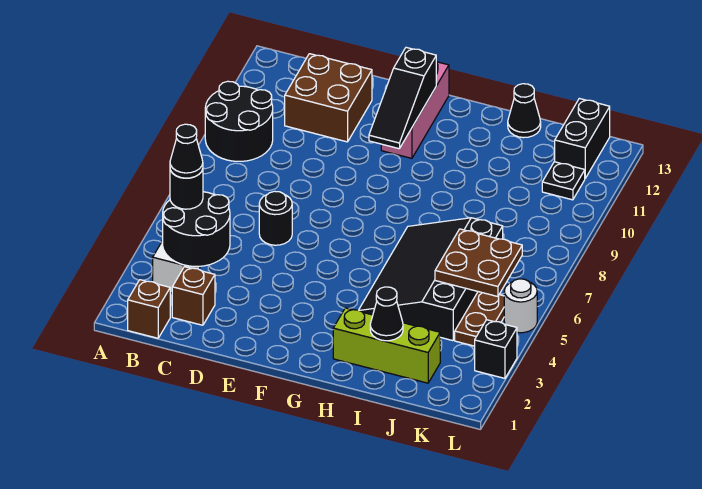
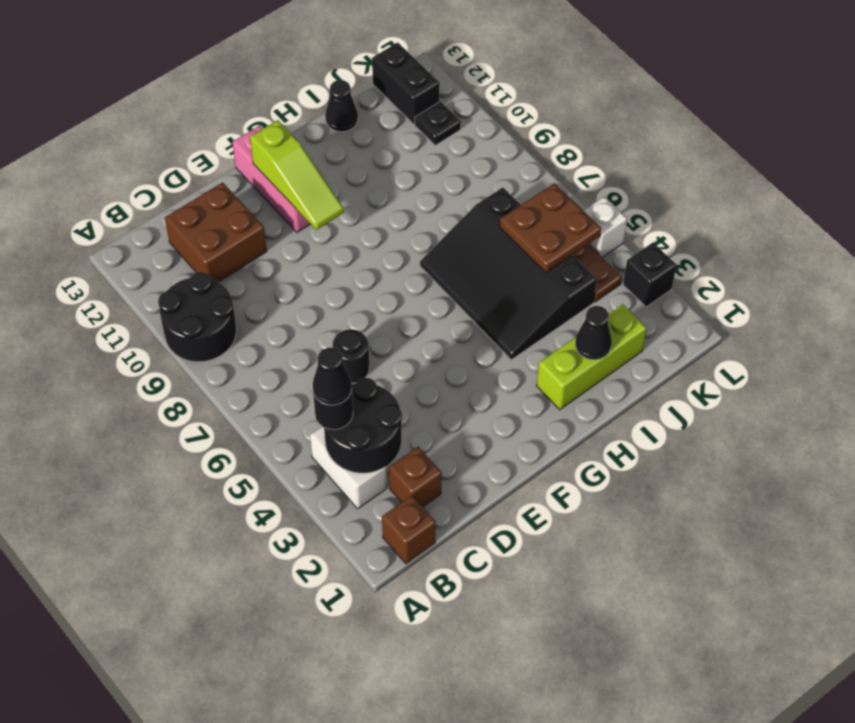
black 1x3 slope [369,47,436,149] -> lime 1x3 slope [250,120,344,230]
white 1x1 round brick [504,279,537,333] -> white 1x1 brick [583,197,627,257]

